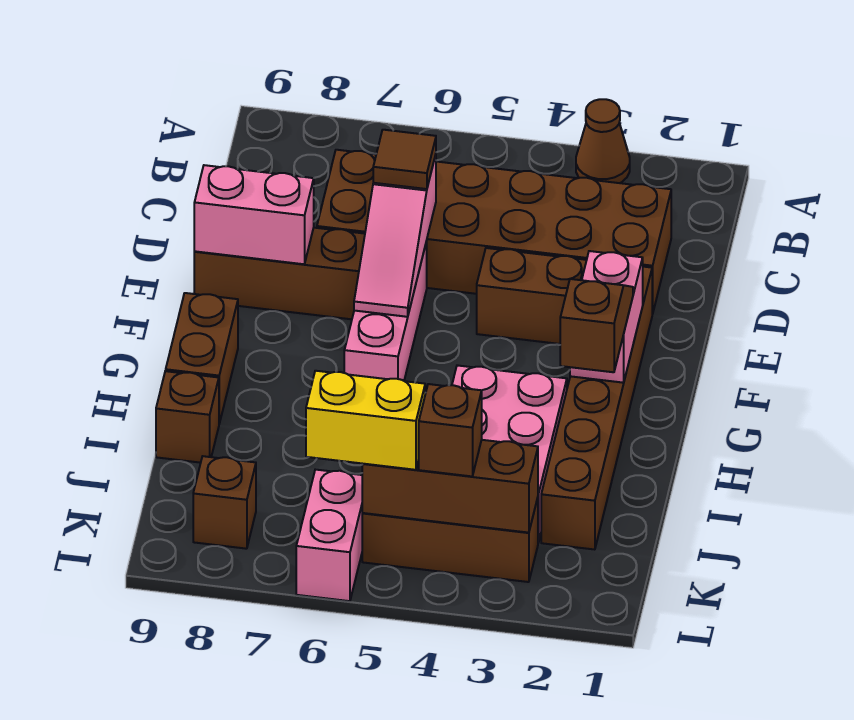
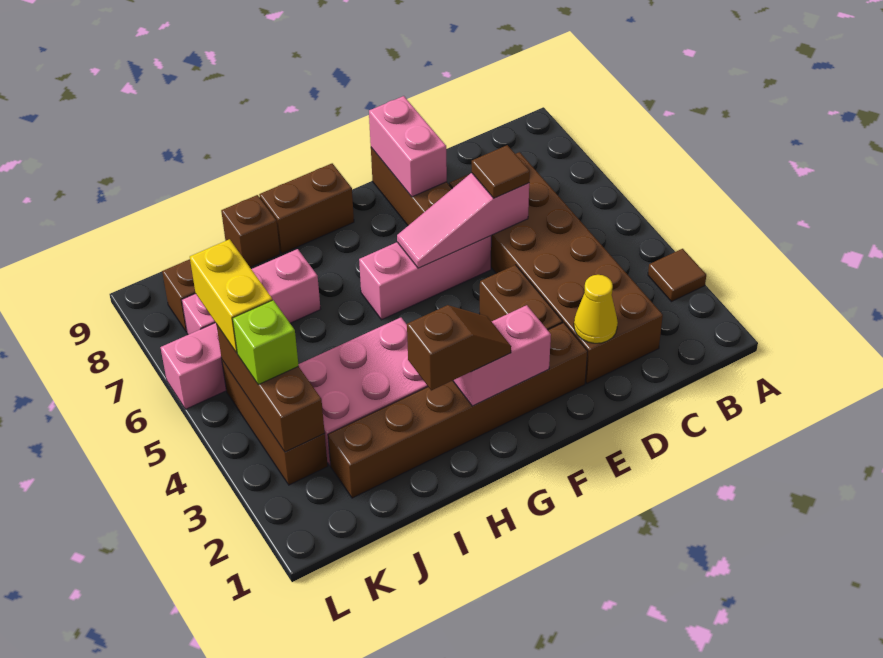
brown 1x1 cone [576,99,630,183] -> brown 1x1 tile [648,249,706,302]
none -> yellow 1x1 cone [574,275,618,343]
none -> pink 1x3 brick [182,249,320,335]
brown 1x1 brick [419,384,482,476] -> lime 1x1 brick [232,300,299,385]

